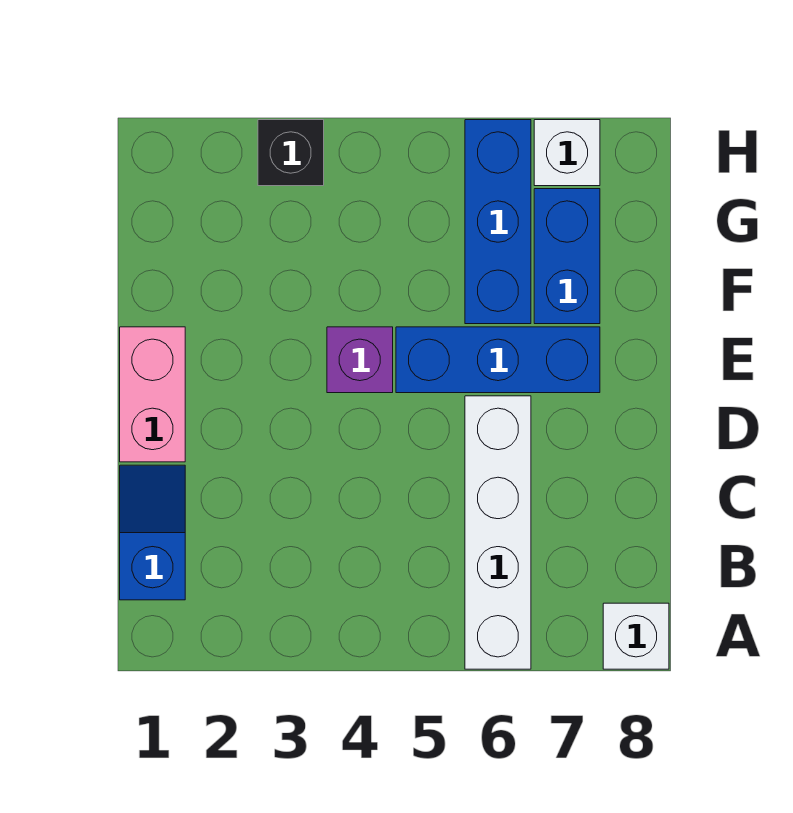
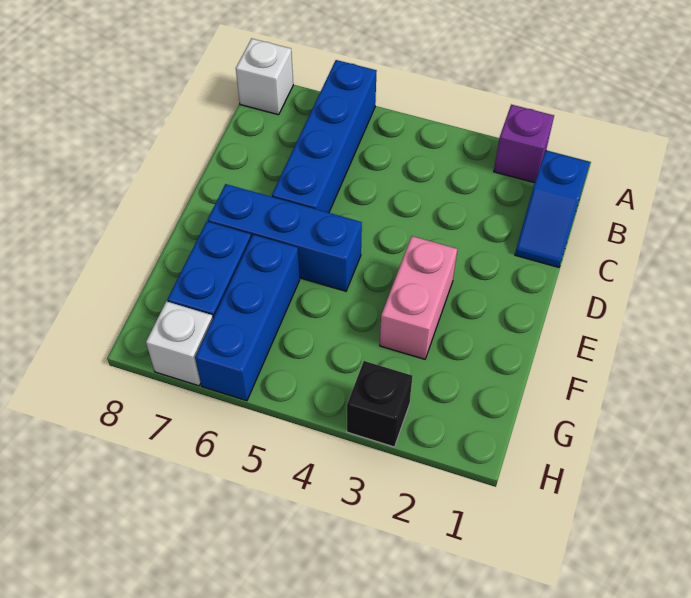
white 1x4 brick [465,396,531,669] -> blue 1x4 brick [272,60,377,213]
pink 1x2 brick [120,327,185,462] -> pink 1x2 brick moved to [380,236,457,359]
purple 1x1 brick [327,327,393,393] -> purple 1x1 brick moved to [494,105,554,183]

